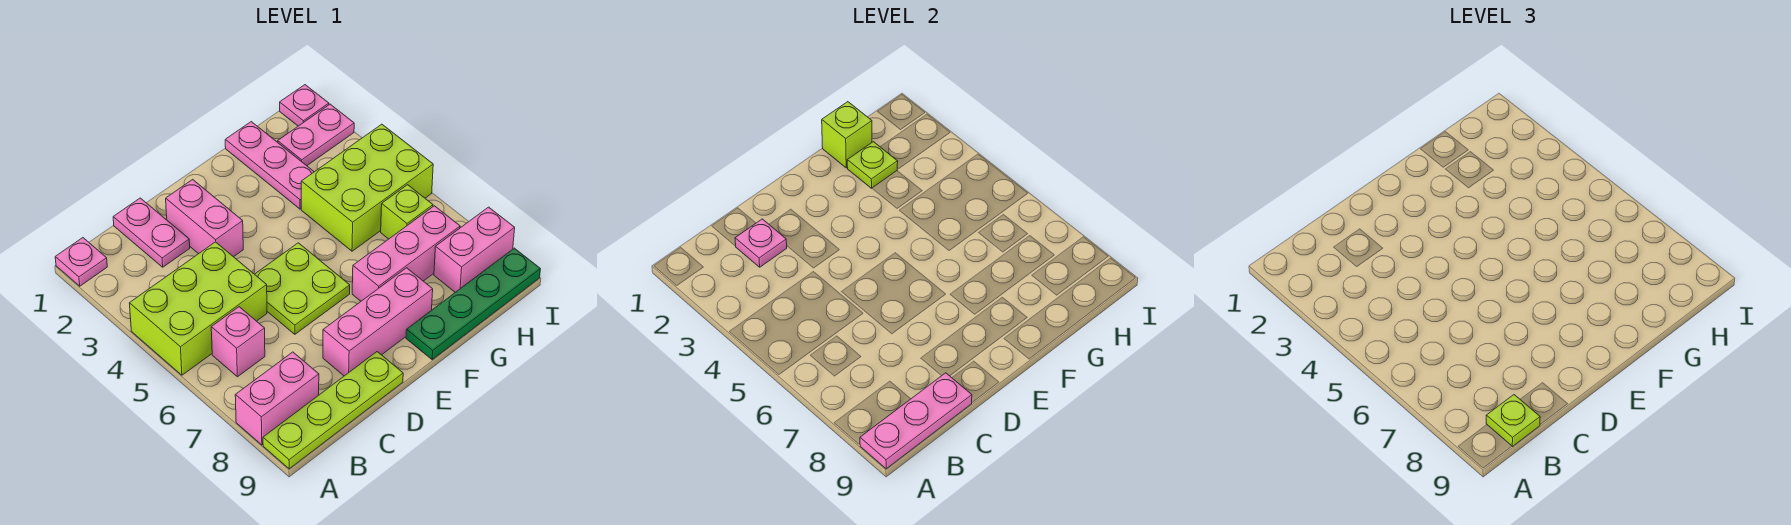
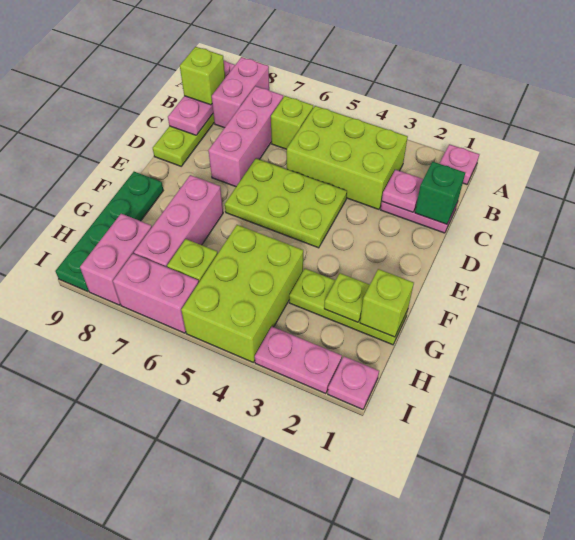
lime 2x3 brick [130,242,267,375] -> lime 2x3 brick turned to [287,106,408,209]
pink 1x1 brick [211,307,265,377] -> lime 1x1 brick [271,96,313,149]
lime 1x1 plate [1486,395,1540,446] -> lime 1x1 brick [180,47,225,105]
none -> green 1x1 brick [415,162,465,224]
pink 1x2 brick [166,179,243,257] -> pink 1x2 brick moved to [113,254,199,333]
lime 2x2 plate [255,243,350,334] -> lime 2x3 plate [225,158,347,248]
pink 1x3 brick [323,268,433,376] -> pink 1x3 brick moved to [208,86,283,187]
pink 1x3 plate [225,122,314,209] -> lime 1x3 plate [289,269,408,345]
pink 1x2 plate [278,104,354,166] -> pink 1x2 plate turned to [255,327,342,393]

